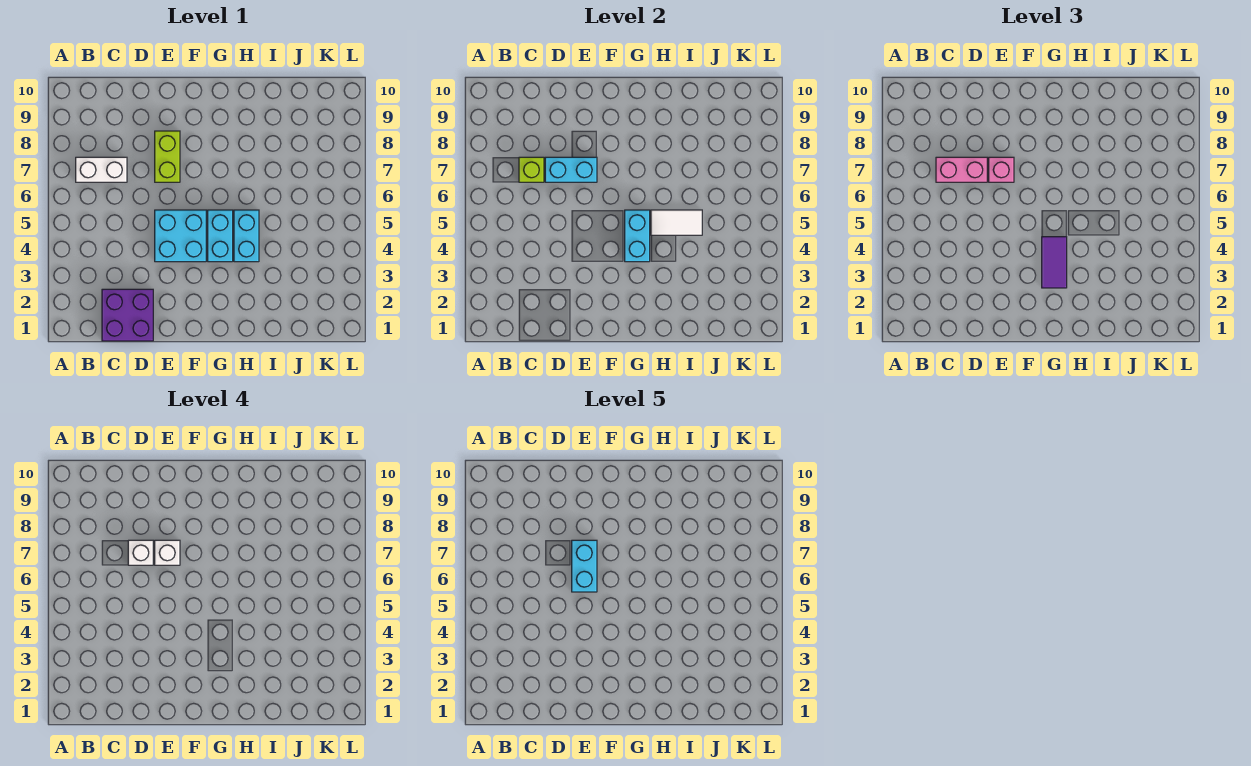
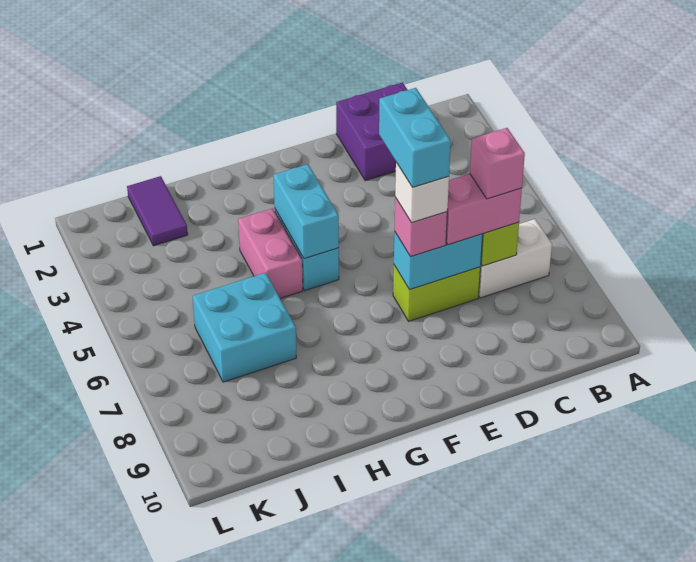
none -> pink 1x1 brick [470,128,525,199]
white 1x1 brick [128,540,153,565] -> none
cyan 2x2 brick [155,210,206,262] -> cyan 2x2 brick moved to [193,273,296,382]
lime 1x2 brick [155,131,180,182] -> lime 1x2 brick turned to [393,265,480,321]
purple 1x2 tile [1042,237,1067,288] -> purple 1x2 tile moved to [127,176,188,246]
cyan 1x2 brick [234,210,259,262] -> pink 1x2 brick [238,208,303,298]
white 1x2 tile [651,210,702,235] -> none

